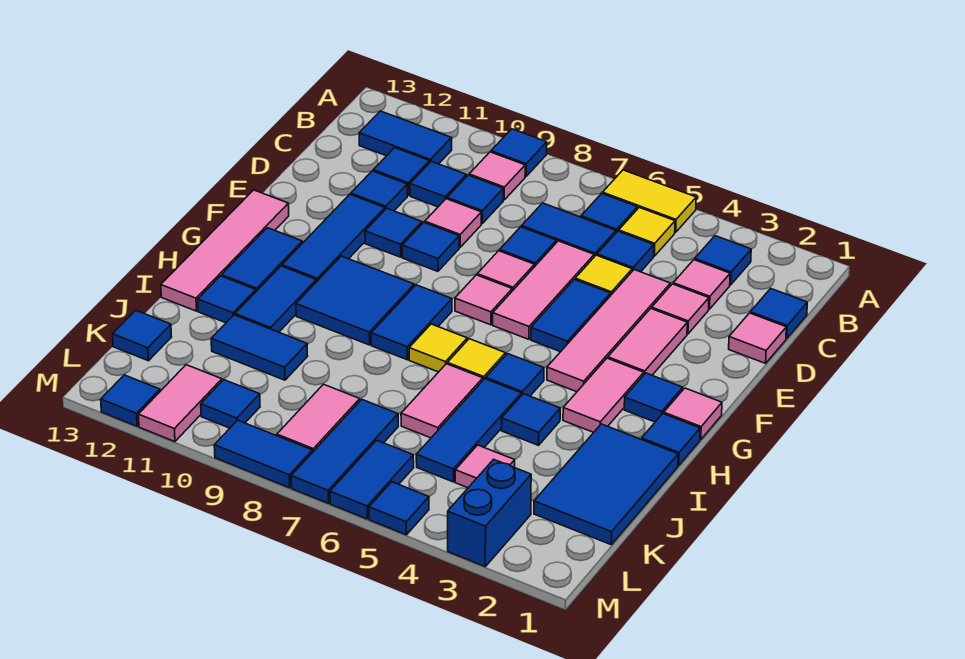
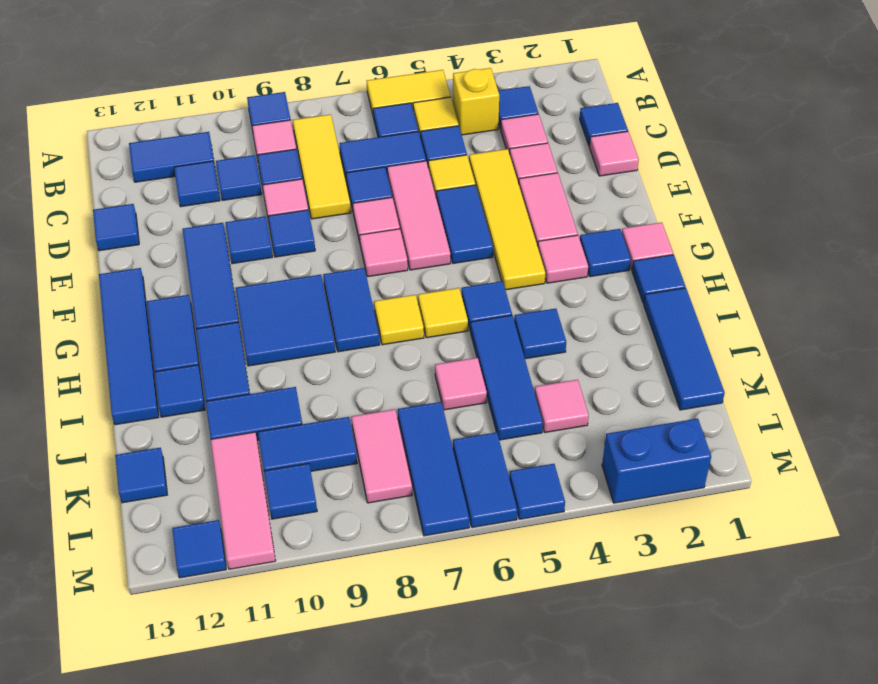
none -> yellow 1x1 brick [453,68,499,135]
none -> yellow 1x3 tile [293,114,351,219]
pink 1x4 tile [547,270,670,392] -> yellow 1x4 tile [469,149,545,290]
blue 1x1 tile [351,171,407,211] -> blue 1x1 tile moved to [93,204,139,251]
pink 1x4 tile [161,190,289,311] -> blue 1x4 tile [99,268,159,425]
pink 1x2 tile [563,358,644,432] -> pink 1x1 tile [538,235,588,283]
blue 2x3 tile [534,424,678,545] -> blue 1x3 tile [644,288,725,410]
pink 1x2 tile [401,364,483,438] -> pink 1x1 tile [435,358,487,410]
blue 1x2 brick [448,459,531,566] -> blue 1x2 brick turned to [602,418,711,503]
pink 1x2 tile [138,365,222,442] -> pink 1x3 tile [211,432,275,569]
blue 1x2 tile [214,420,312,488] -> blue 1x2 tile moved to [258,417,357,471]

